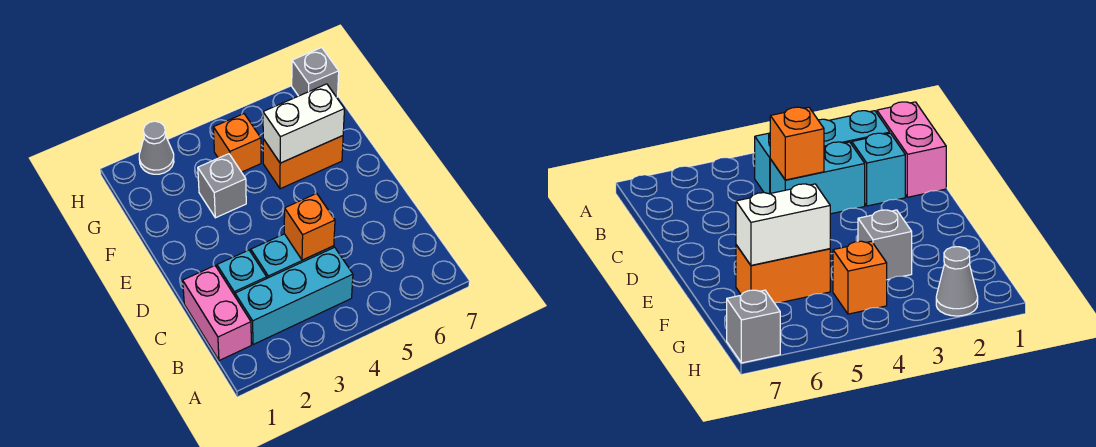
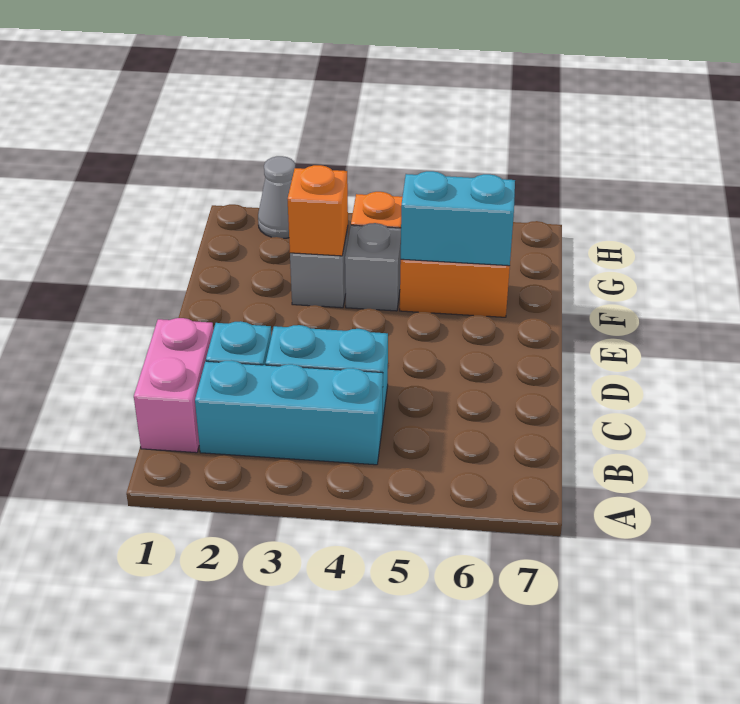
orange 1x1 brick [284,193,335,260] -> orange 1x1 brick moved to [288,165,348,256]
white 1x2 brick [263,84,344,163] -> cyan 1x2 brick [401,171,515,266]
grey 1x1 brick [292,48,339,97] -> grey 1x1 brick moved to [345,223,401,311]

